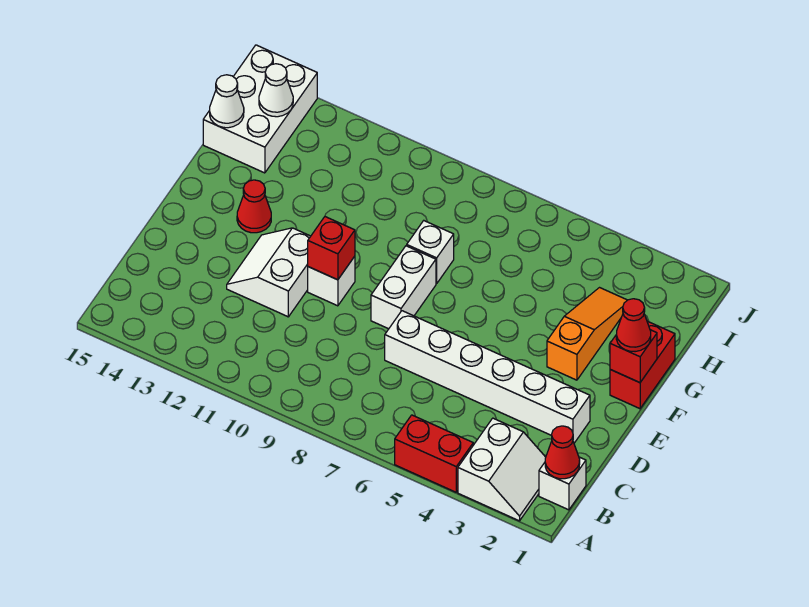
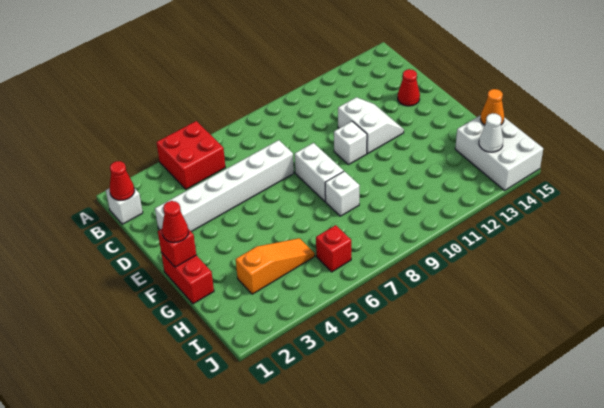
white 2x2 slope [458,418,546,521] -> none
red 1x2 brick [395,415,473,492] -> red 2x2 brick [156,121,225,189]
red 1x1 brick [308,217,355,280] -> red 1x1 brick moved to [316,225,351,272]
orange 1x3 slope [547,288,627,380] -> orange 1x3 slope turned to [236,238,315,294]
red 1x1 cone [237,180,271,233] -> red 1x1 cone moved to [398,69,420,106]
white 1x1 cone [210,75,244,128] -> orange 1x1 cone [481,89,504,125]

